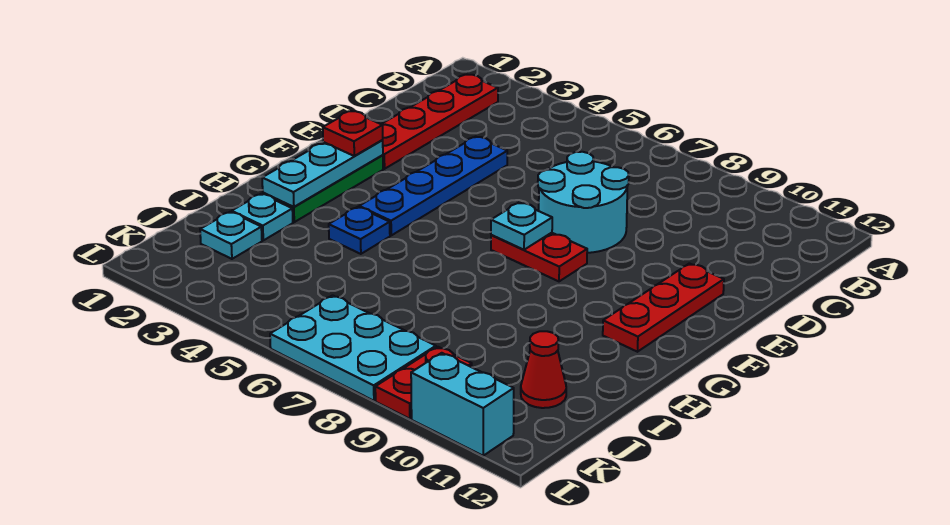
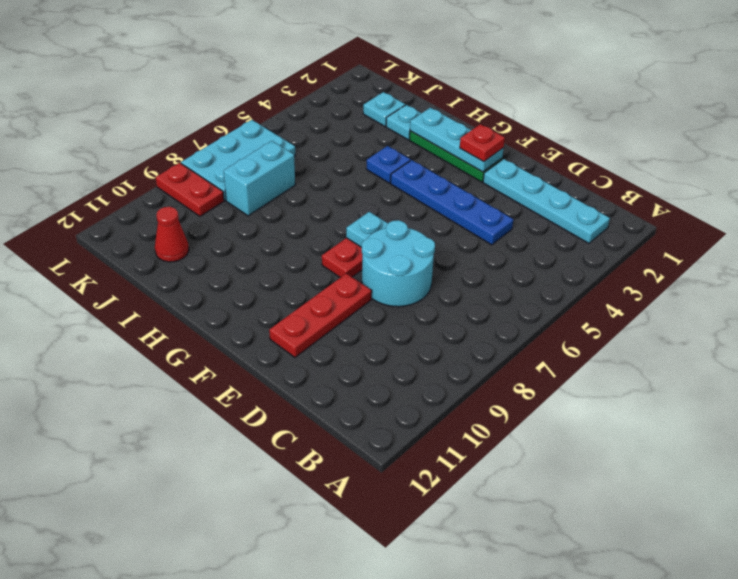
red 1x4 plate [382,75,498,169] -> cyan 1x4 plate [483,159,610,243]
red 1x3 plate [603,263,724,352] -> red 1x3 plate turned to [269,273,372,357]
cyan 1x2 brick [411,353,514,456] -> cyan 1x2 brick moved to [224,141,295,216]

